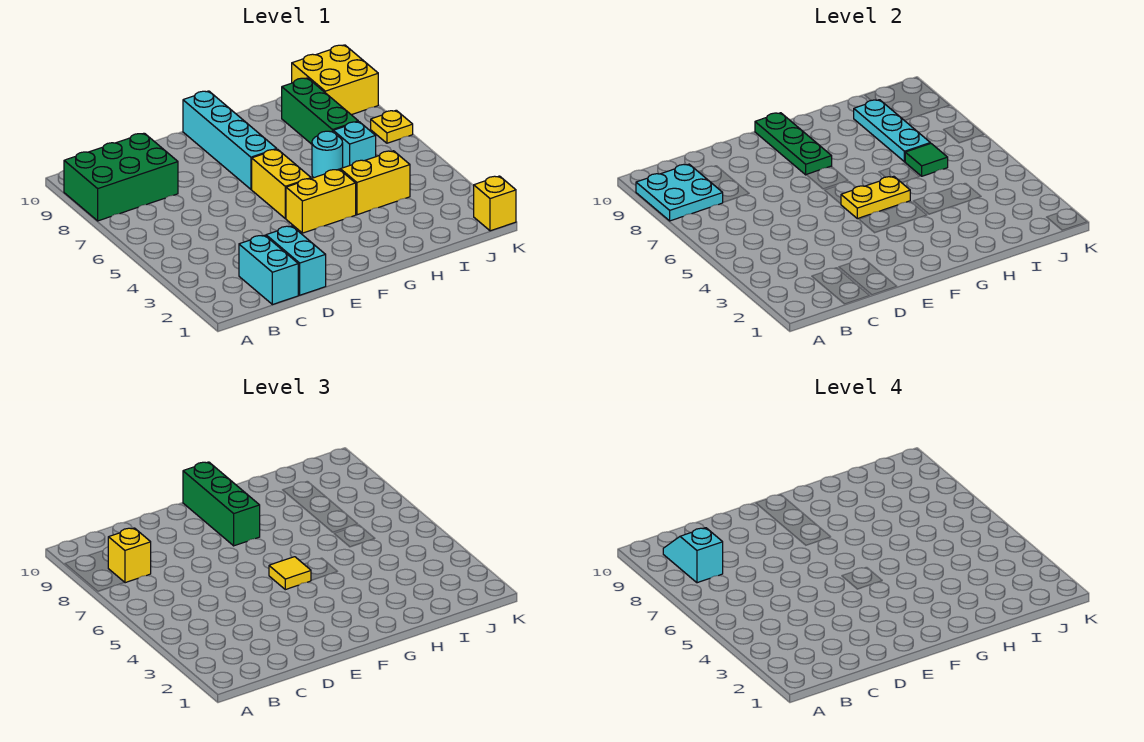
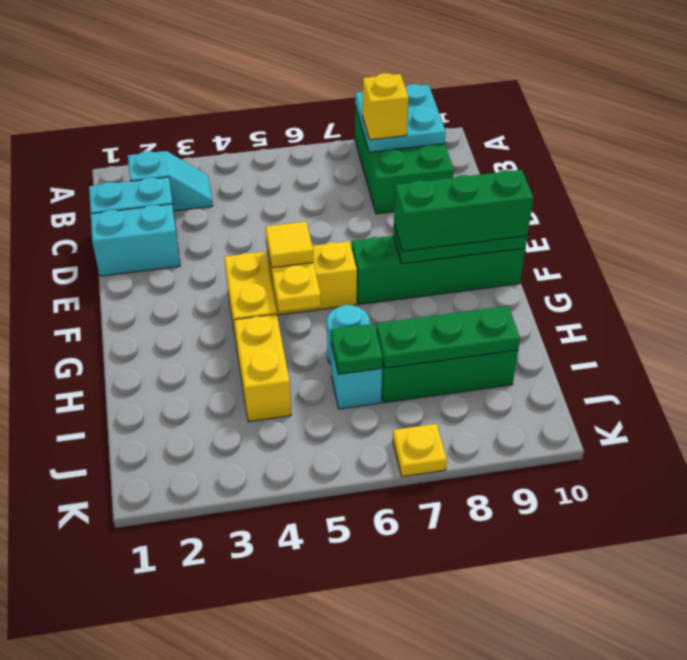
cyan 1x2 slope [663,528,723,583] -> cyan 1x2 slope moved to [128,151,213,211]
cyan 1x4 brick [183,91,277,189] -> green 1x4 brick [352,236,525,304]
green 1x1 tile [905,143,948,176] -> green 1x1 plate [331,324,383,374]
cyan 1x3 plate [854,100,930,162] -> green 1x3 plate [376,306,520,368]
yellow 2x2 brick [292,45,378,115] -> none
yellow 1x1 brick [474,176,516,231] -> none

